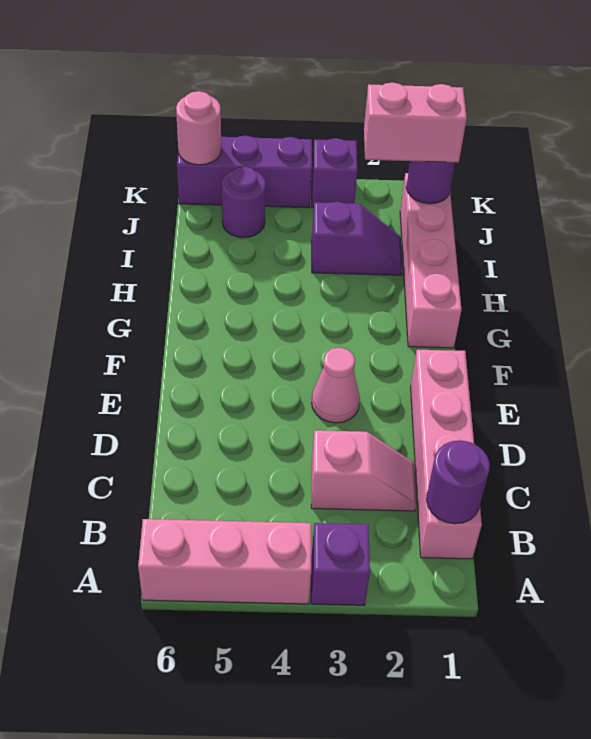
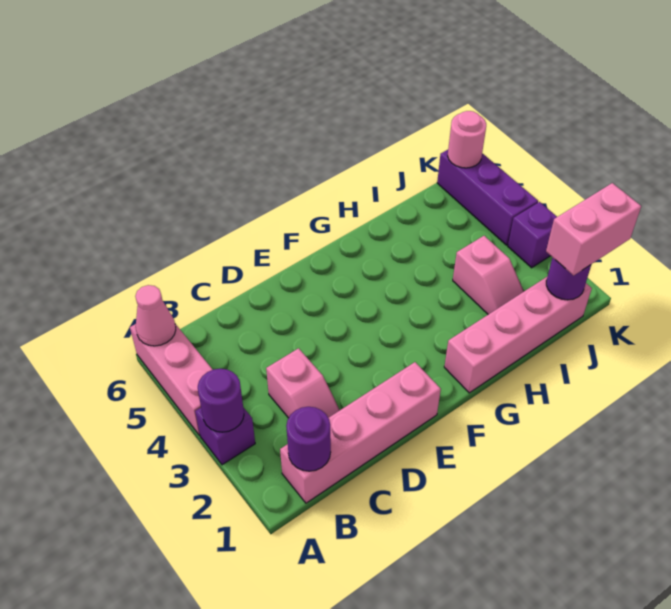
pink 1x1 cone [312,348,360,423] -> pink 1x1 cone moved to [135,285,176,346]
purple 1x2 slope [312,202,403,275] -> pink 1x2 slope [453,236,524,314]
pink 1x2 brick [364,83,467,163] -> pink 1x2 brick turned to [546,183,641,275]
purple 1x1 round brick [222,167,266,238] -> purple 1x1 round brick moved to [198,369,244,432]

